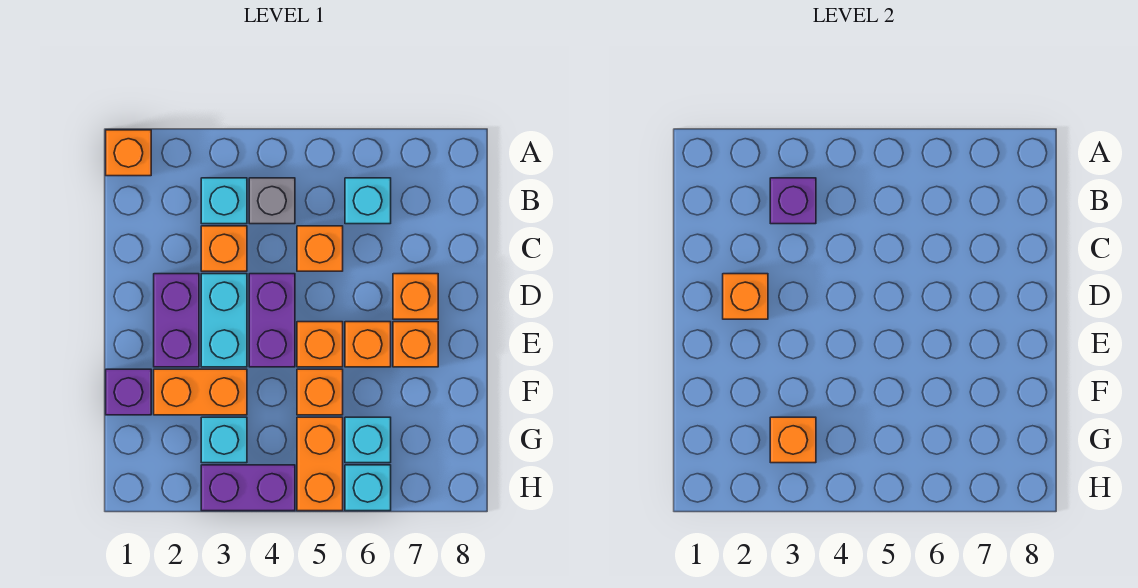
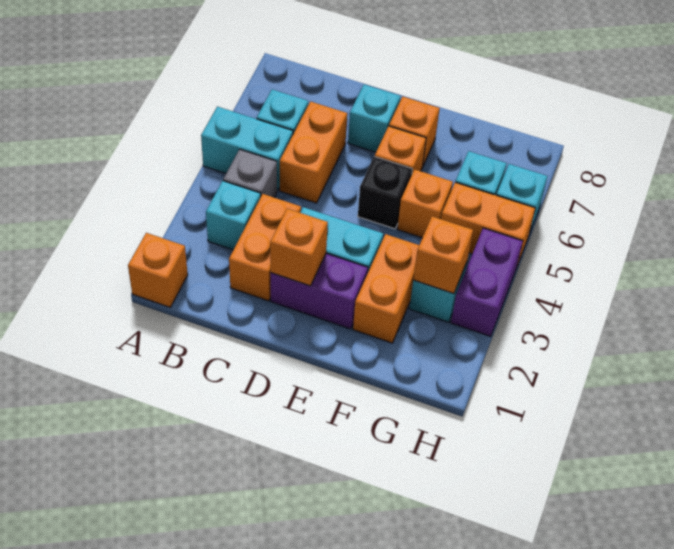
none -> cyan 1x2 brick [201,107,293,190]
purple 1x1 brick [770,178,816,224] -> none
orange 1x1 brick [201,226,247,271] -> orange 1x2 brick [229,194,301,301]
orange 1x1 brick [297,226,343,271] -> orange 1x2 brick [280,102,347,203]
purple 1x2 brick [249,274,295,367] -> none
orange 1x1 brick [393,274,438,319] -> cyan 1x1 brick [348,85,400,152]
orange 1x1 brick [297,322,343,367] -> black 1x1 brick [358,156,412,229]
purple 1x1 brick [106,369,151,415] -> none

